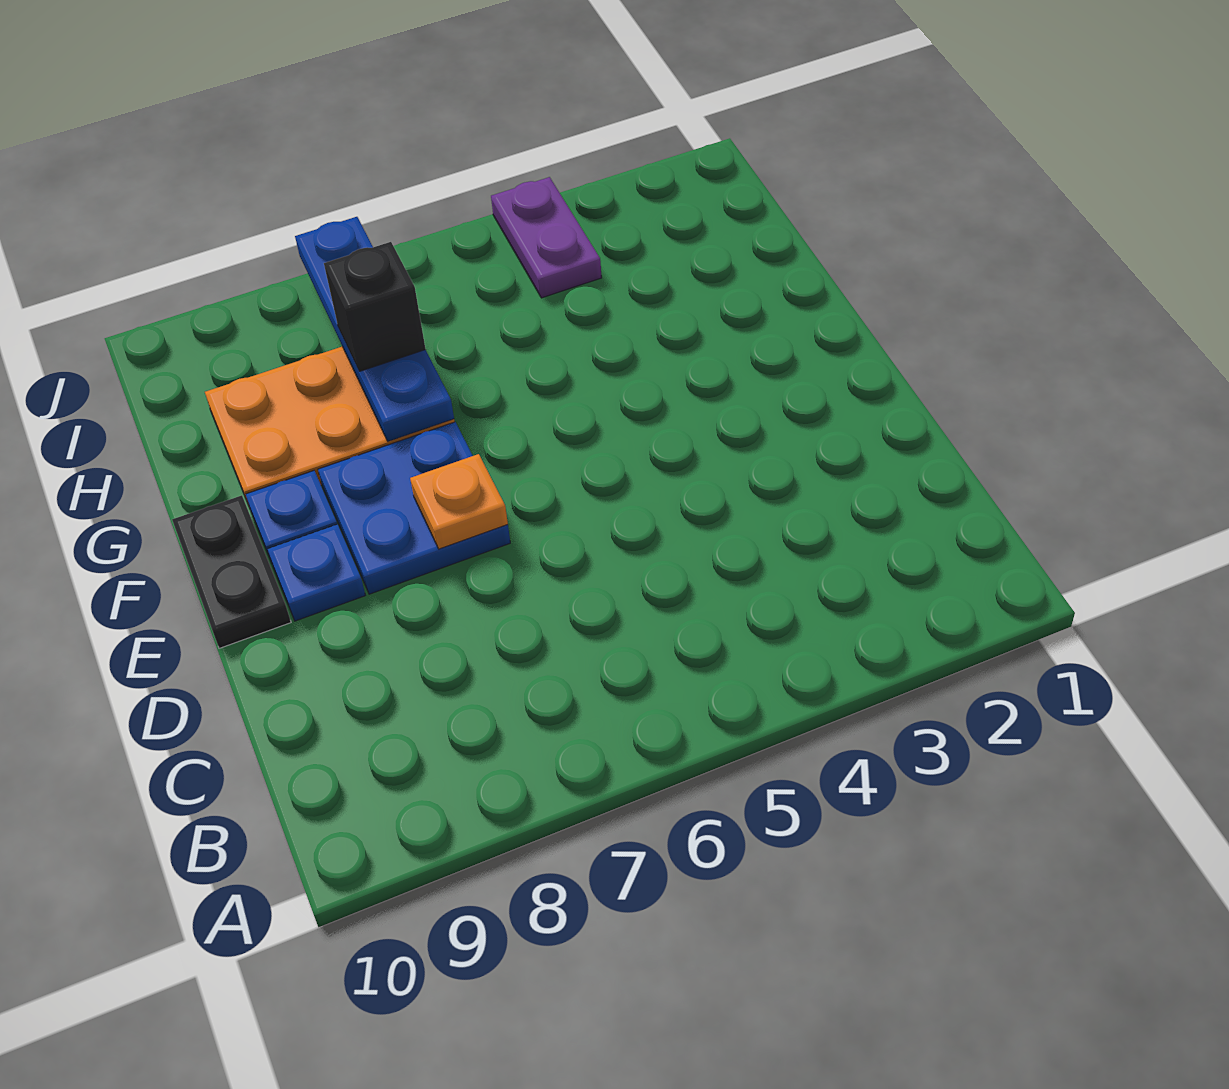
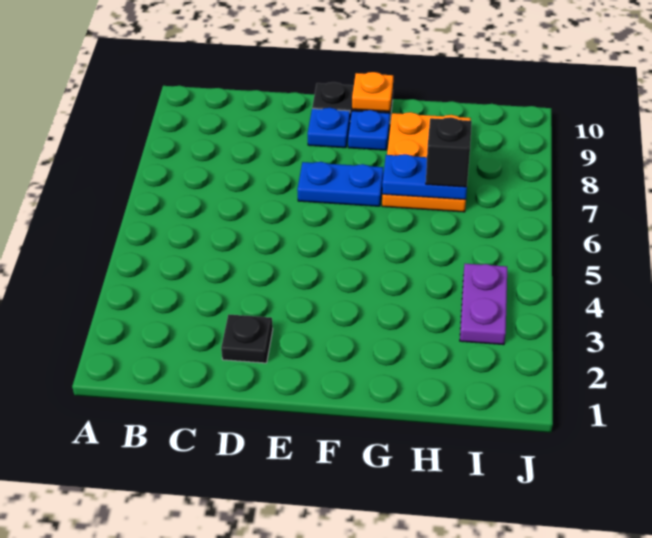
none -> black 1x1 plate [221,315,273,363]
blue 2x2 plate [318,422,510,594] -> blue 1x2 plate [297,162,383,206]
orange 1x1 plate [410,454,508,549] -> orange 1x1 plate moved to [352,72,393,111]
blue 1x4 plate [295,217,454,441] -> blue 1x2 plate [382,154,467,200]
purple 1x2 plate [491,177,602,298] -> purple 1x2 plate turned to [460,264,507,345]

